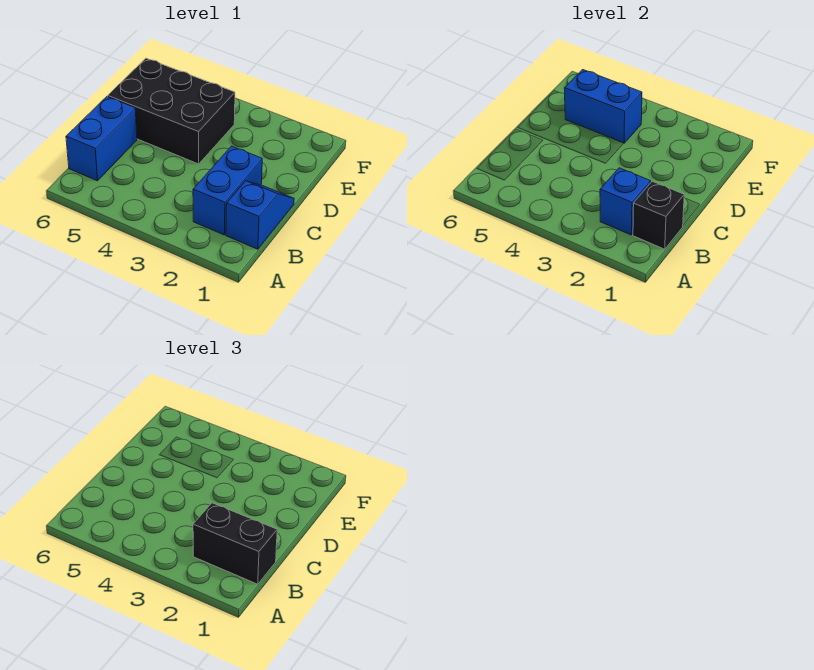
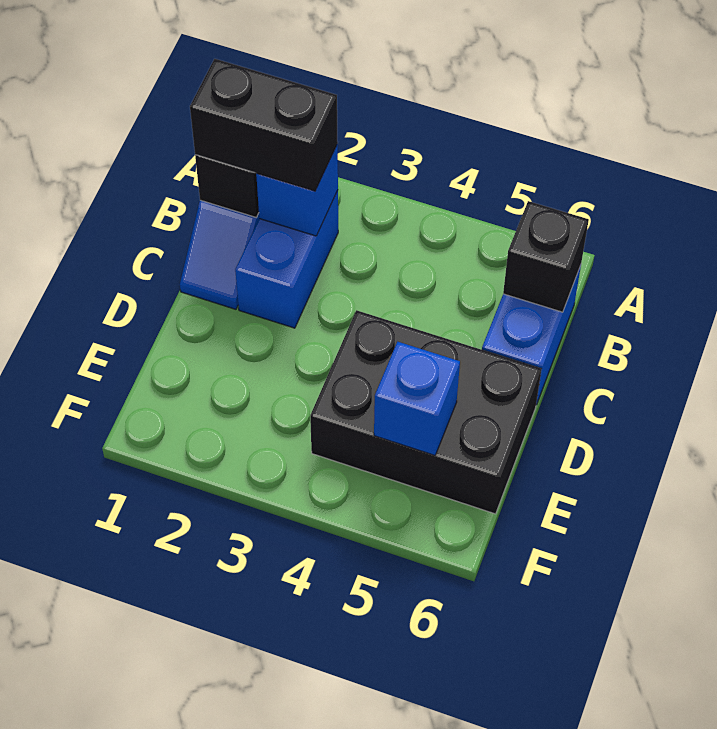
none -> black 1x1 brick [503,201,589,312]
blue 1x2 brick [564,70,642,143] -> blue 1x1 brick [374,342,460,456]

